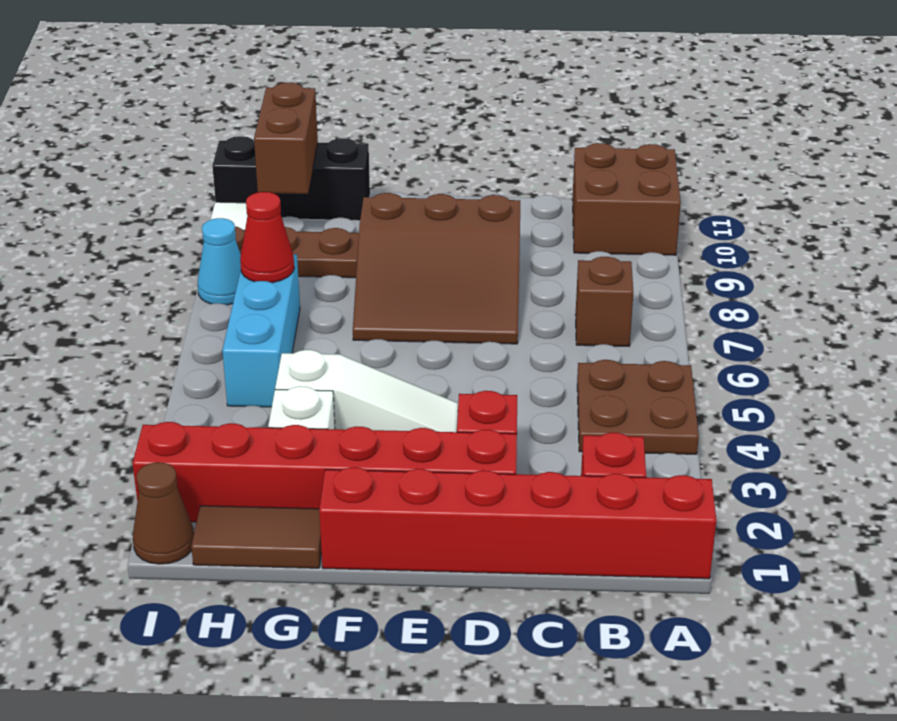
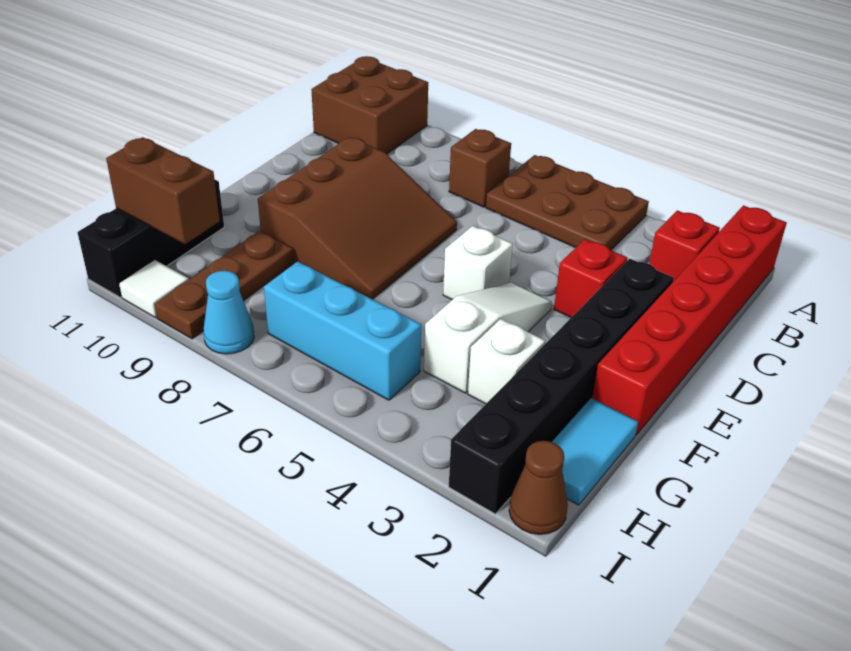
brown 2x2 plate [577,360,699,454] -> brown 2x3 plate [486,155,649,250]
red 1x6 brick [133,422,517,522] -> black 1x6 brick [449,259,674,514]
none -> white 1x1 brick [443,226,513,300]
brown 1x2 tile [191,506,322,568] -> cyan 1x2 tile [552,398,638,505]
red 1x1 cone [240,192,294,283] -> none

